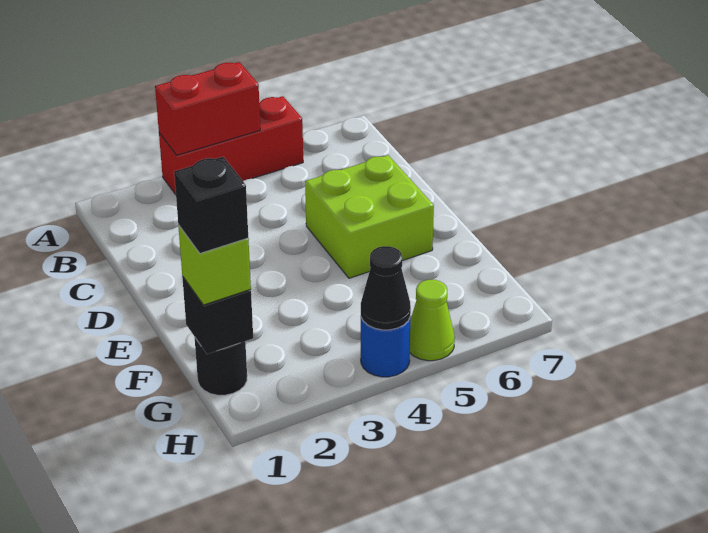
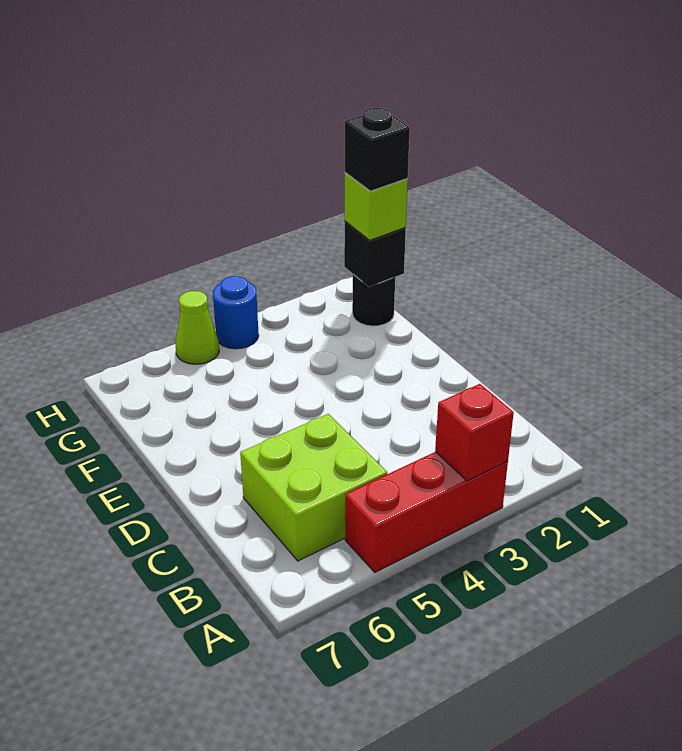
red 1x2 brick [155,62,260,155] -> red 1x1 brick [435,384,514,481]
lime 2x2 brick [305,155,434,278] -> lime 2x2 brick moved to [240,414,387,561]
black 1x1 cone [361,246,411,330] -> none

